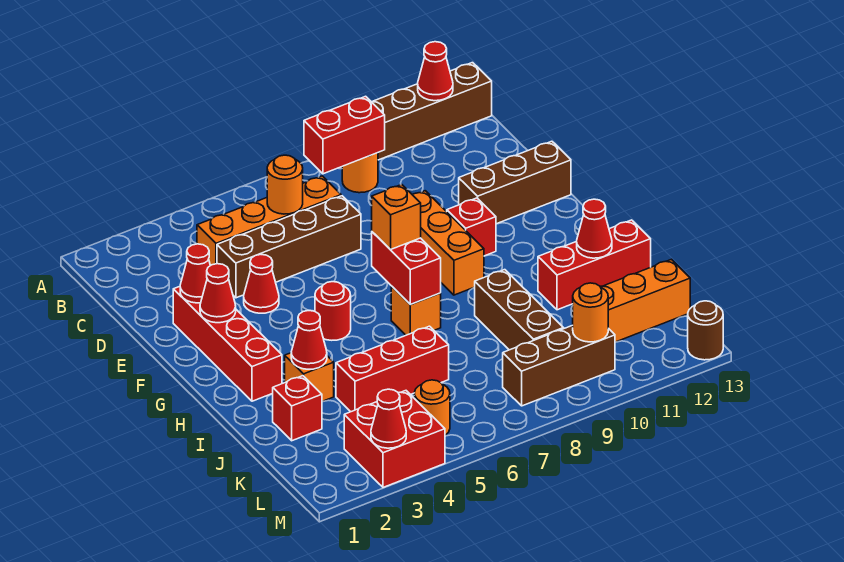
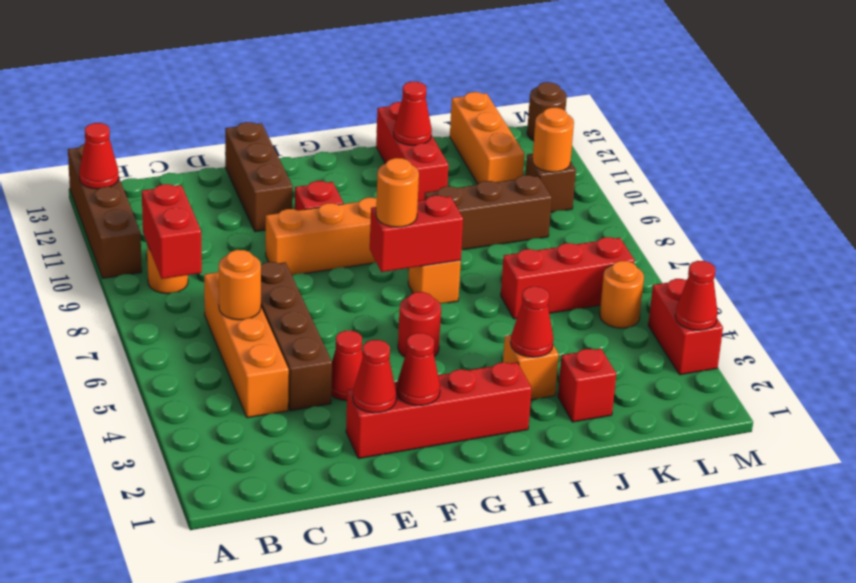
orange 1x1 brick [372,185,421,250] -> orange 1x1 round brick [376,158,419,227]
red 1x3 brick [336,326,449,412] -> red 1x3 brick turned to [501,237,635,319]
red 2x2 brick [344,391,445,487] -> red 1x2 brick [648,279,723,375]
brown 1x3 brick [503,325,615,406] -> brown 1x1 brick [526,154,576,212]

